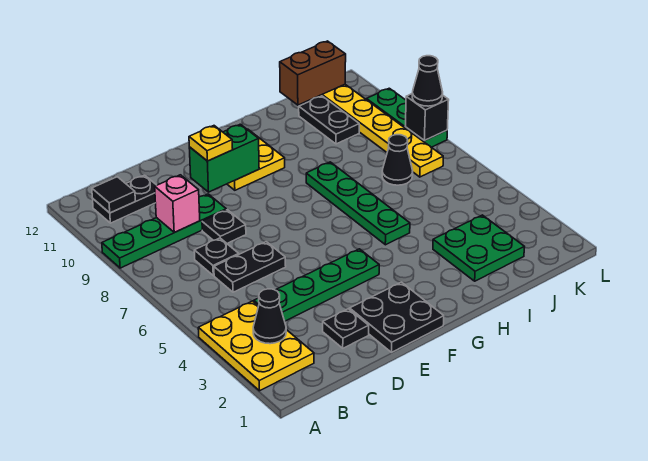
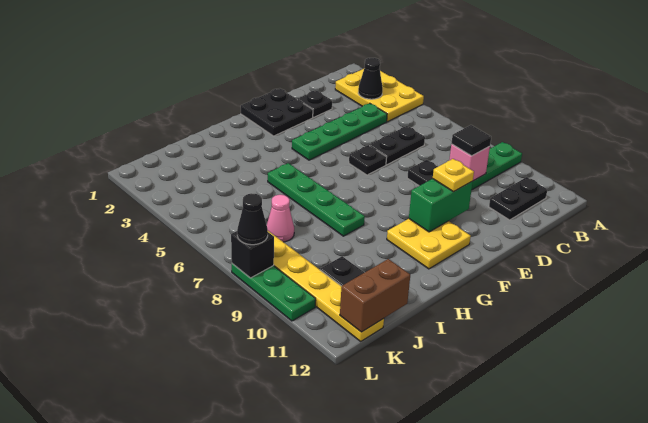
black 1x1 tile [92,177,135,213] -> black 1x1 tile moved to [451,125,491,156]
black 1x1 plate [194,238,239,275] -> black 1x1 plate moved to [349,145,387,175]
green 2x2 plate [433,215,524,281] -> none
black 1x1 cone [382,135,413,185] -> pink 1x1 cone [267,195,294,242]

